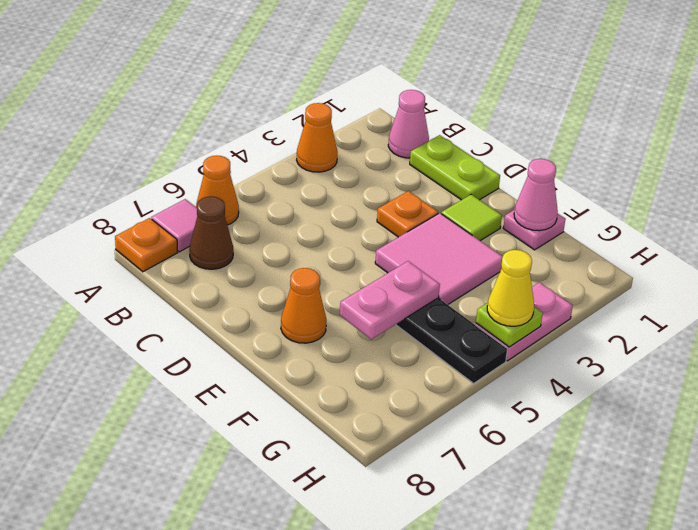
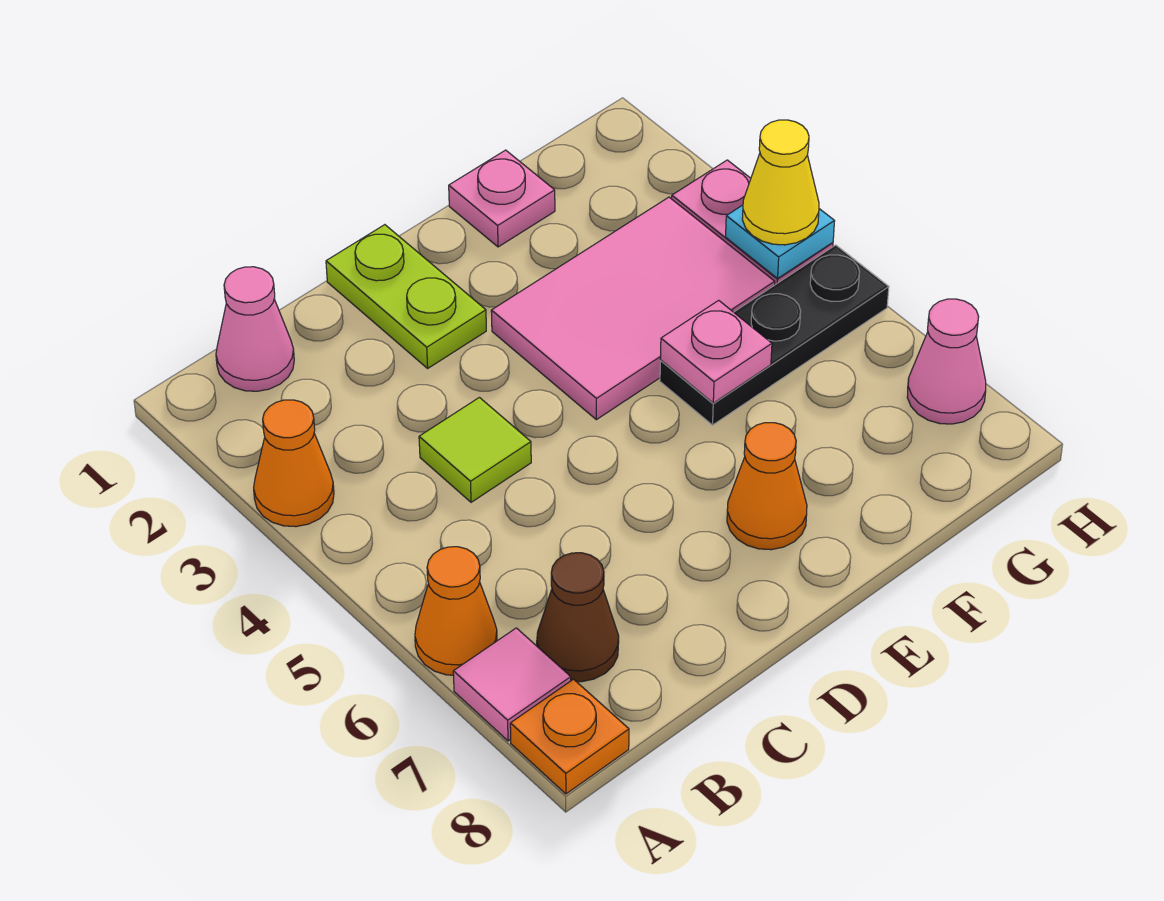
lime 1x2 plate [410,135,500,200] -> lime 1x2 plate turned to [326,225,486,368]
orange 1x1 plate [377,191,438,237] -> none
lime 1x1 tile [441,194,502,241] -> lime 1x1 tile moved to [419,397,531,502]
pink 2x2 tile [375,213,503,305] -> pink 2x3 tile [491,197,775,420]
pink 1x1 cone [514,159,558,231] -> pink 1x1 cone moved to [907,299,986,424]
pink 1x2 plate [340,261,440,339] -> pink 1x1 plate [660,300,772,403]
lime 1x1 plate [476,303,543,347] -> cyan 1x1 plate [726,205,835,278]

